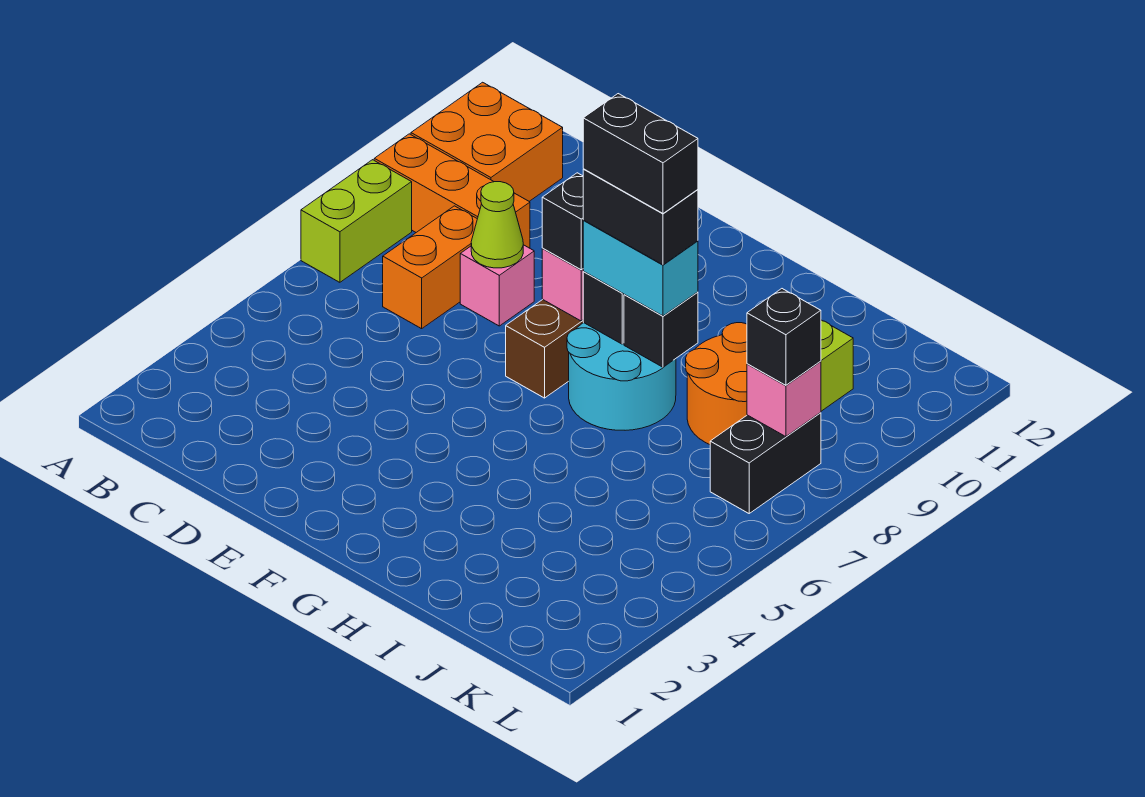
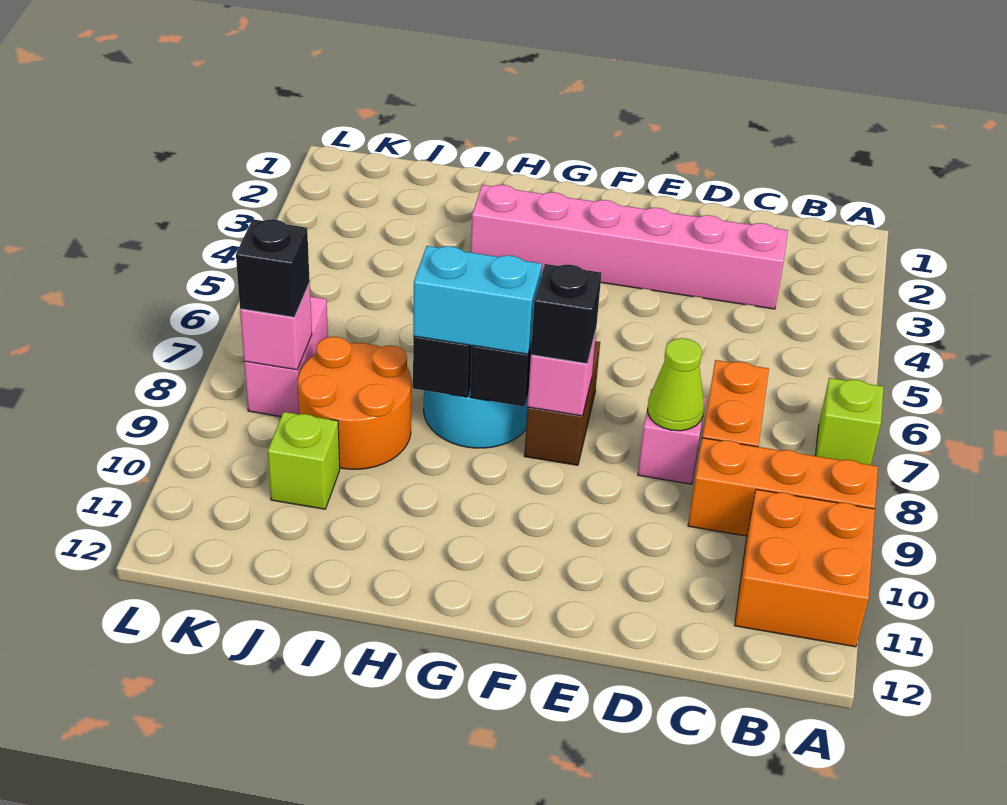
lime 1x2 brick [301,160,412,282] -> lime 1x1 brick [816,378,884,465]
none -> pink 1x6 brick [471,185,788,309]
black 1x2 brick [583,169,698,265] -> none
black 1x2 brick [583,94,698,213] -> none
black 1x2 brick [710,413,821,513] -> pink 1x2 brick [244,296,328,417]

